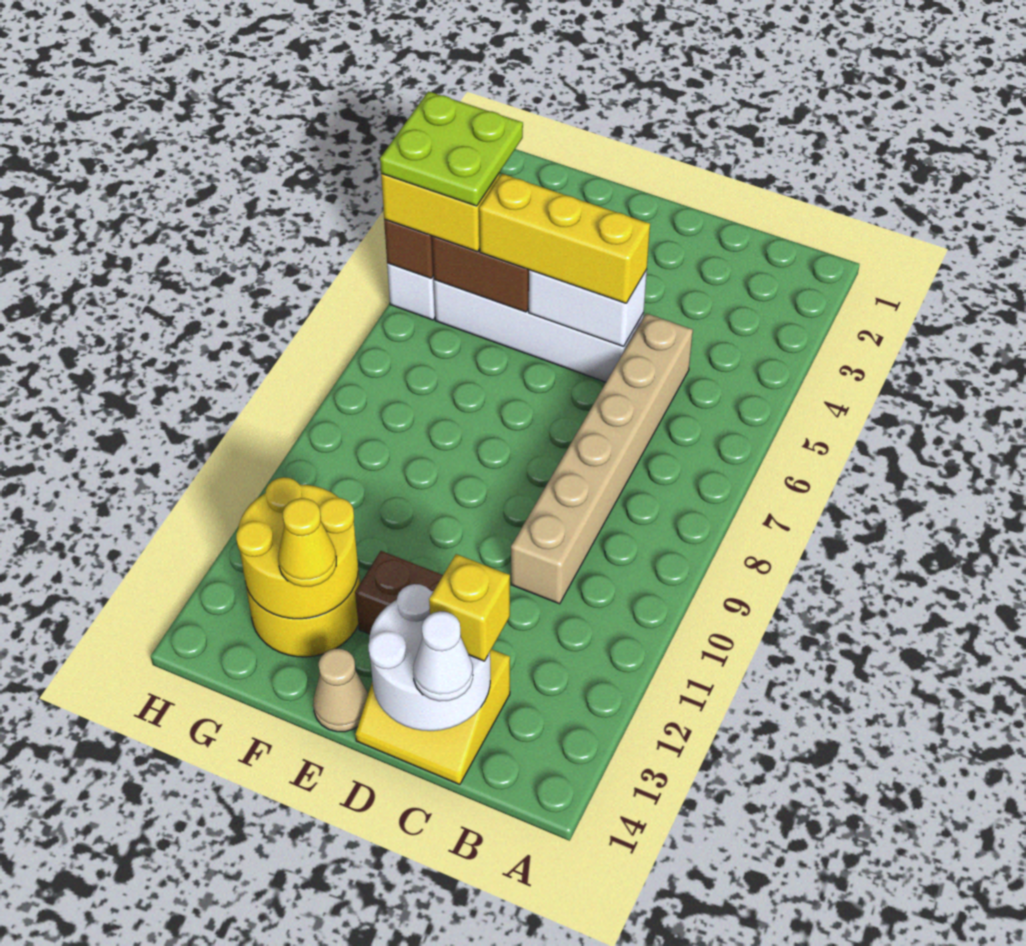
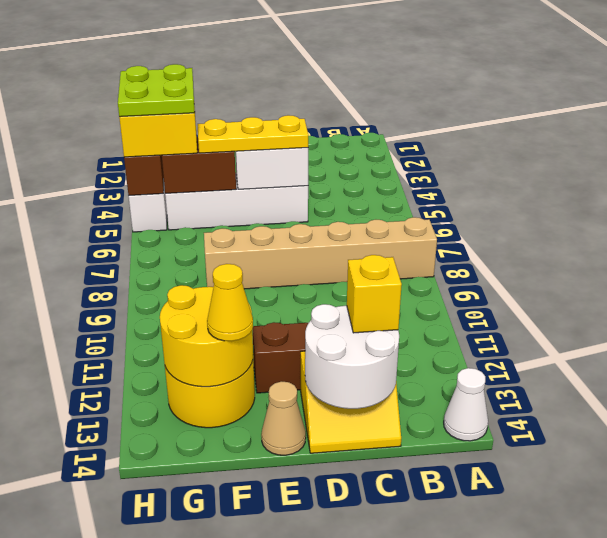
tan 1x6 brick [511,313,693,604] -> tan 1x6 brick turned to [204,217,437,289]
white 1x1 cone [413,611,473,701] -> white 1x1 cone moved to [444,368,488,441]
yellow 1x3 brick [479,174,650,303] -> yellow 1x3 plate [198,115,308,153]

